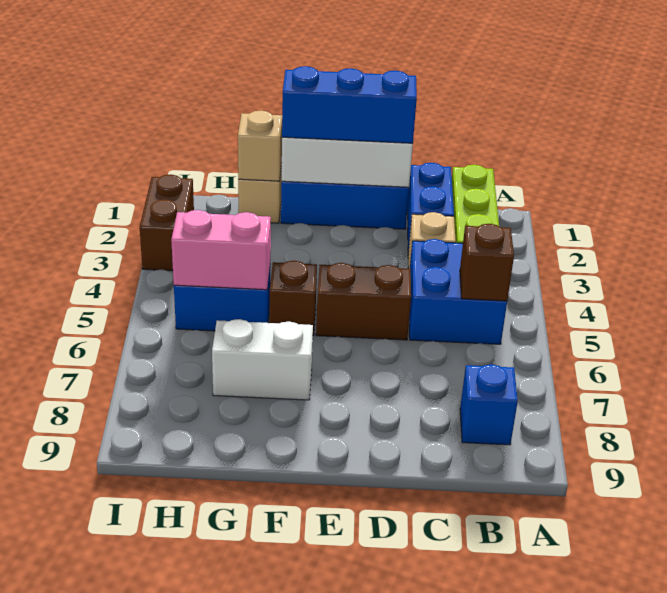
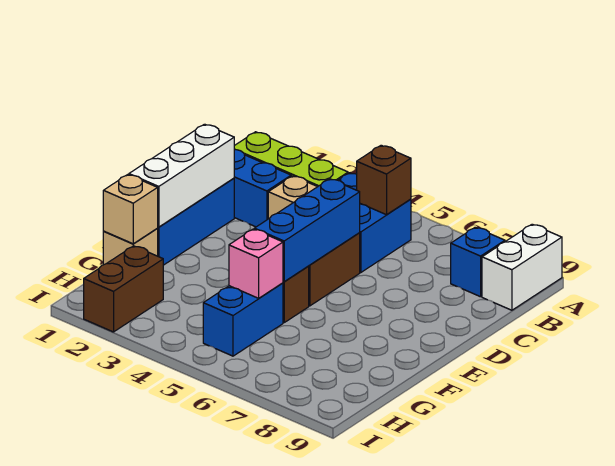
blue 1x3 brick [282,66,417,143] -> blue 1x3 brick moved to [254,179,360,281]
white 1x2 brick [212,319,313,400] -> white 1x2 brick moved to [482,224,562,310]
pink 1x2 brick [171,210,271,290] -> pink 1x1 brick [229,229,283,298]
brown 1x2 brick [140,174,194,271] -> brown 1x2 brick turned to [84,246,163,332]

